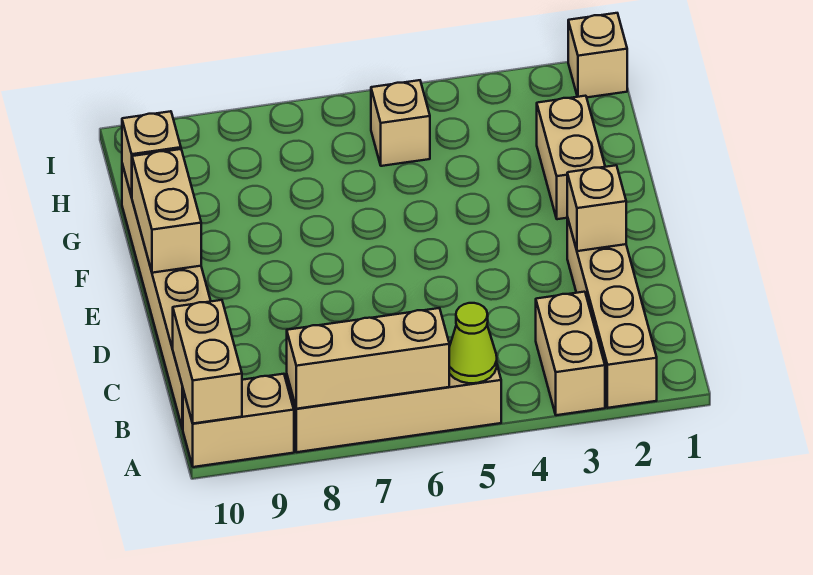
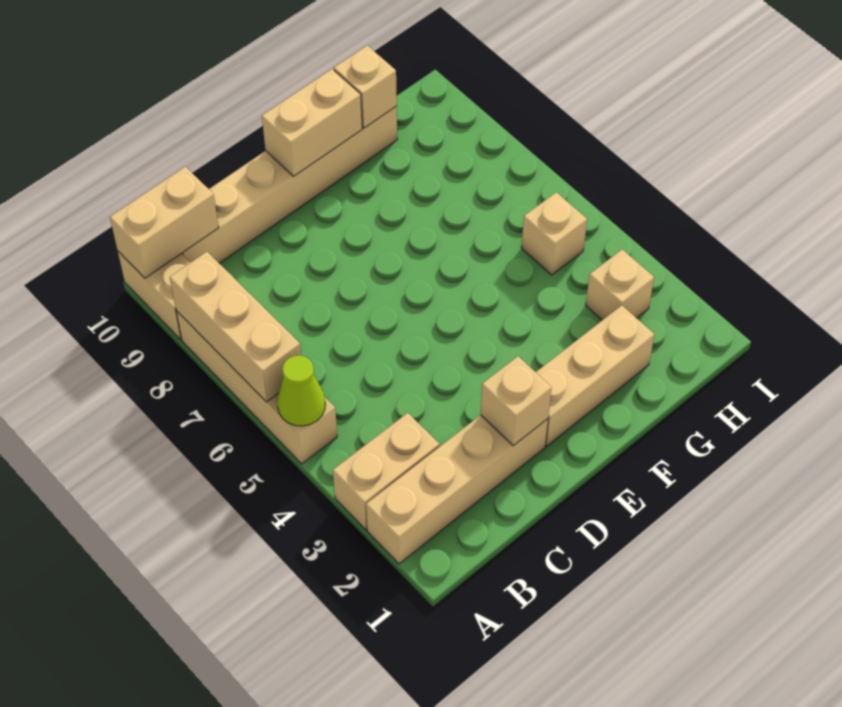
tan 1x2 brick [537,96,605,219] -> tan 1x3 brick [536,305,655,446]
tan 1x1 brick [568,13,627,97] -> tan 1x1 brick moved to [586,250,654,320]

